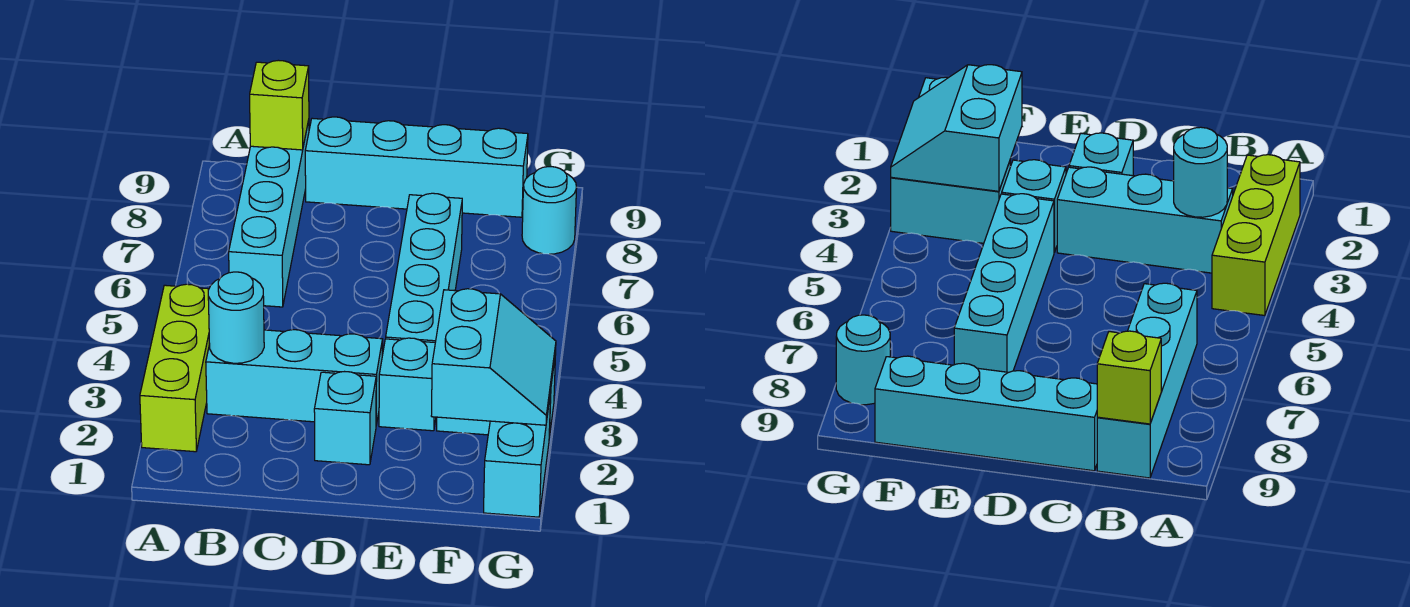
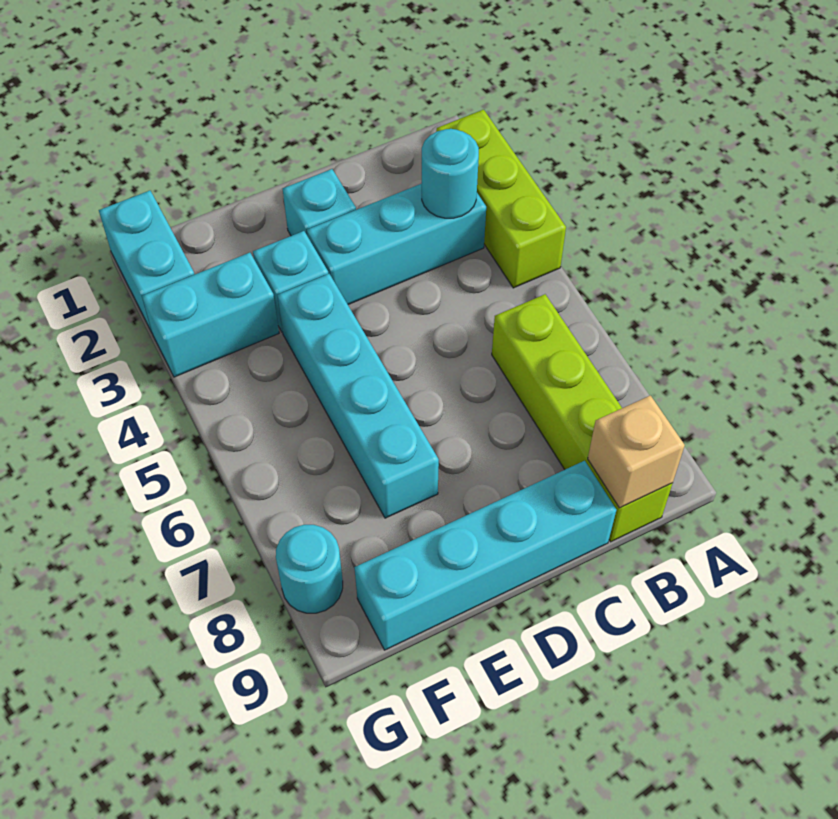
cyan 1x4 brick [229,120,309,307] -> lime 1x4 brick [492,294,672,542]
lime 1x1 brick [250,60,309,150] -> tan 1x1 brick [588,396,685,508]
cyan 2x2 slope [431,289,556,425] -> none

